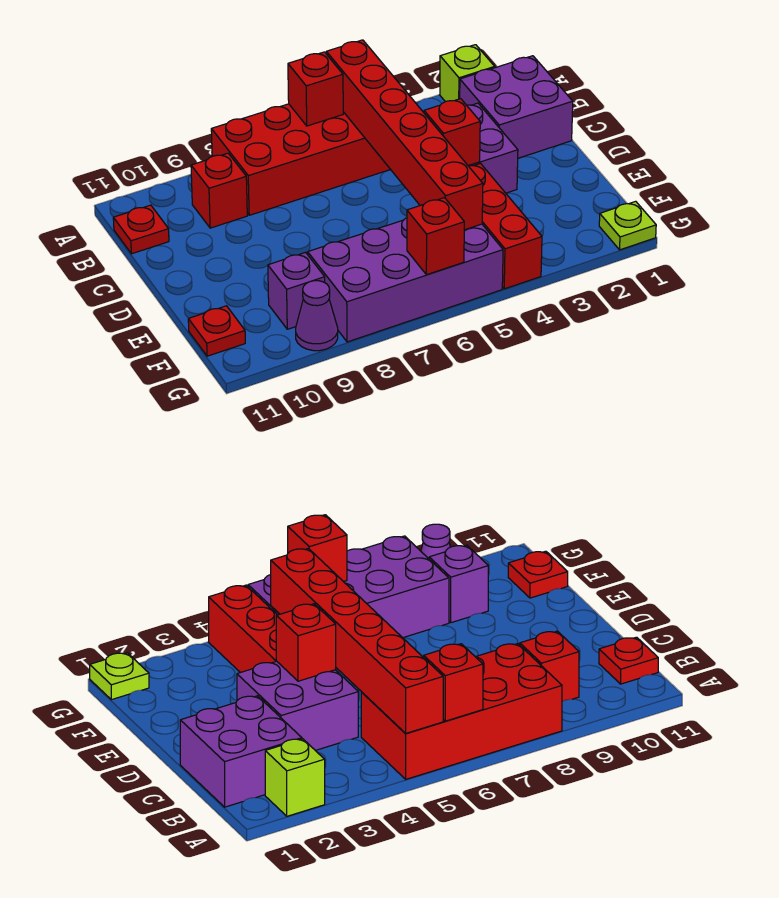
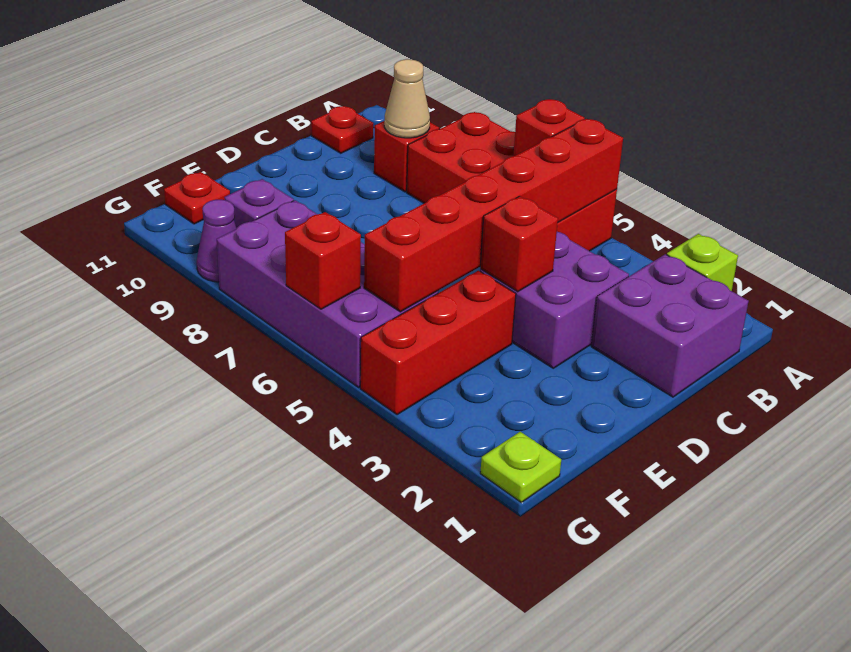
none -> tan 1x1 cone [384,59,430,138]

